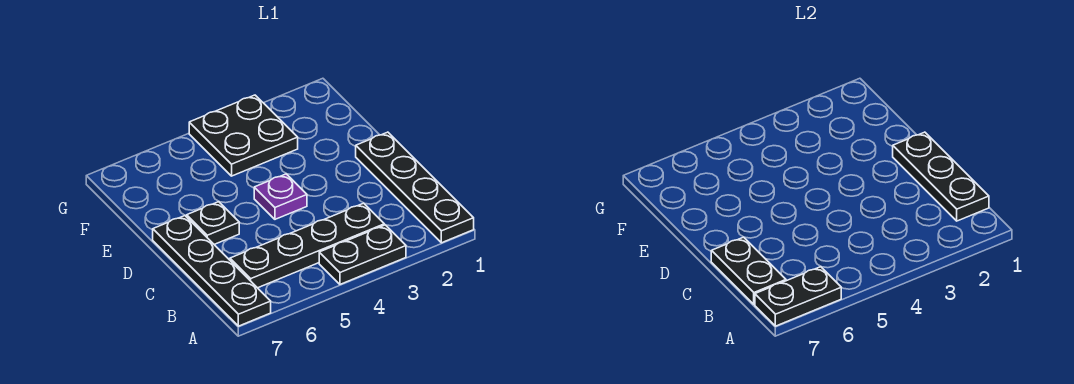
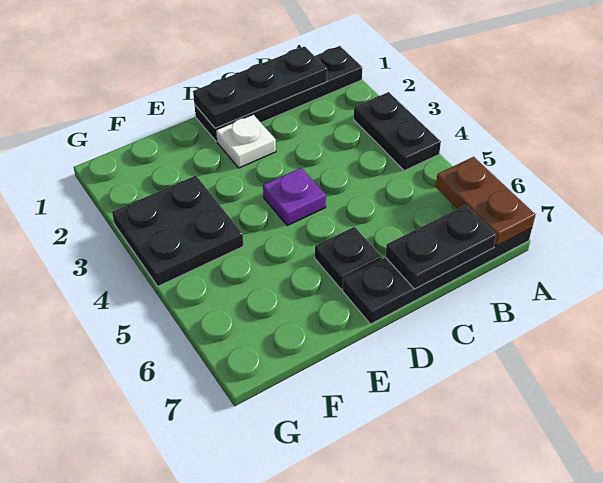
black 1x2 plate [755,267,841,326] -> brown 1x2 plate [436,157,535,246]
black 1x4 plate [230,203,384,288] -> none
none -> white 1x1 plate [216,115,276,168]

